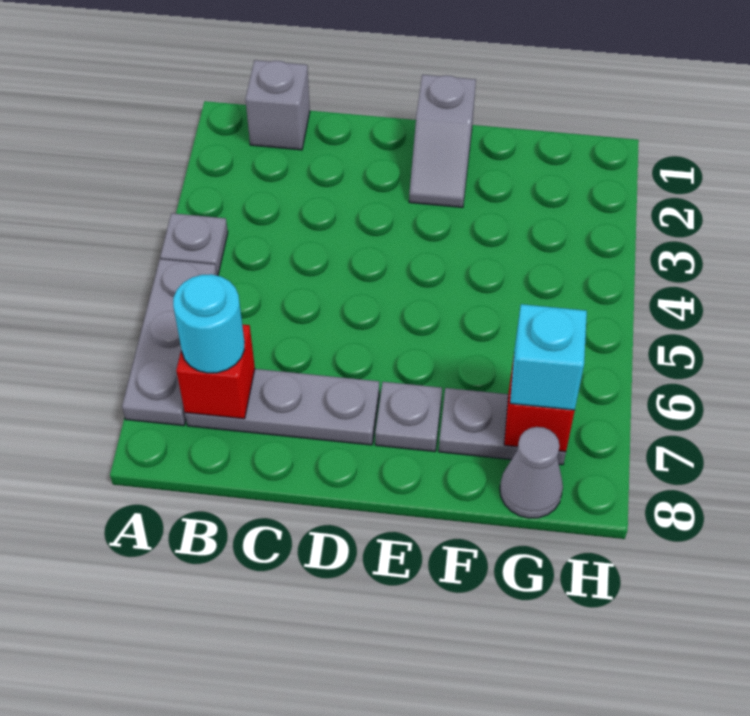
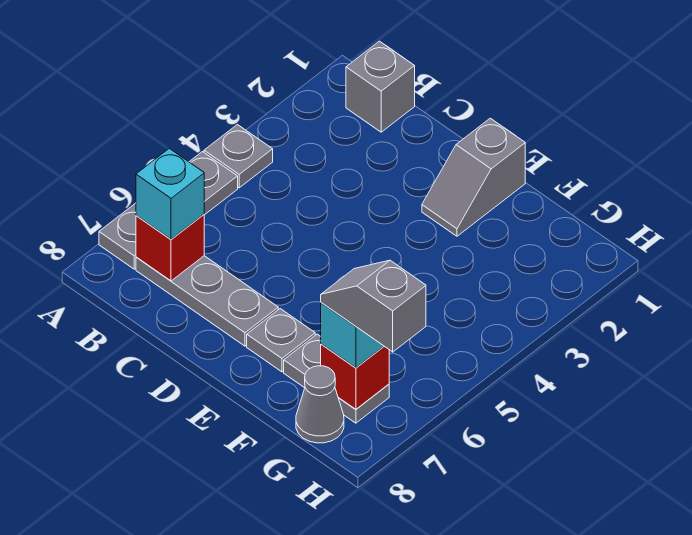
cyan 1x1 round brick [173,274,244,373] -> cyan 1x1 brick [136,148,204,239]
none -> grey 1x2 slope [321,260,426,352]

